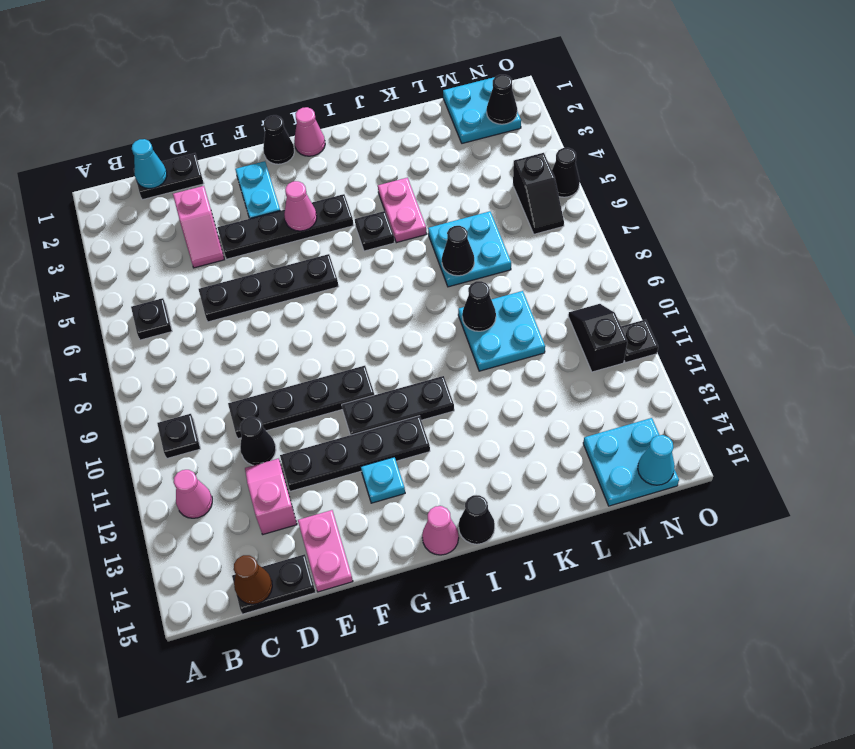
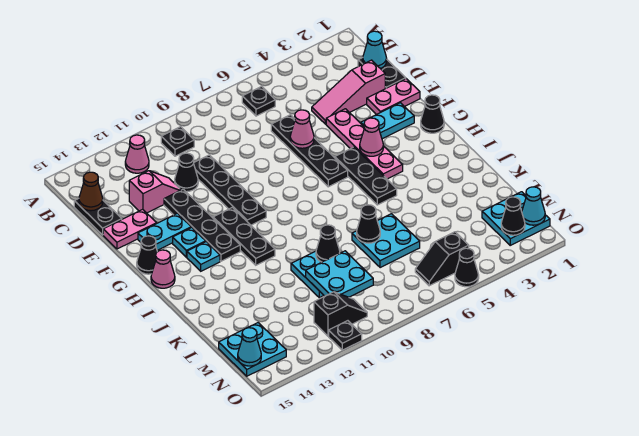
pink 1x2 slope [173,186,225,268] -> pink 1x3 slope [312,60,385,124]
black 1x4 plate [217,194,354,259] -> pink 1x4 plate [326,109,403,179]
none -> cyan 1x2 plate [138,213,191,250]
pink 1x1 cone [294,107,325,156] -> pink 1x1 cone moved to [290,110,314,148]
none -> cyan 1x1 plate [187,242,220,271]
black 1x1 plate [355,211,395,251] -> black 1x3 plate [335,147,397,205]
black 1x1 cone [459,495,495,544] -> black 1x1 cone moved to [137,236,157,274]
pink 1x2 plate [378,178,426,243] -> pink 1x2 plate moved to [367,79,420,115]
none -> cyan 2x2 plate [306,251,373,297]
none -> cyan 1x1 cone [522,187,545,225]

